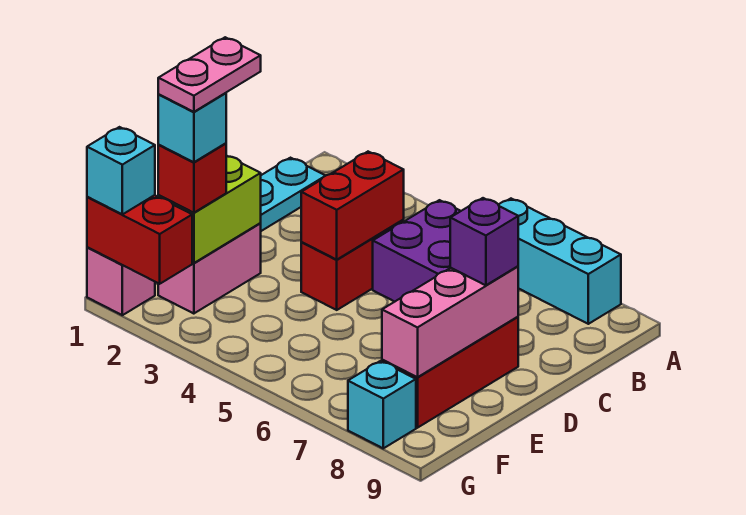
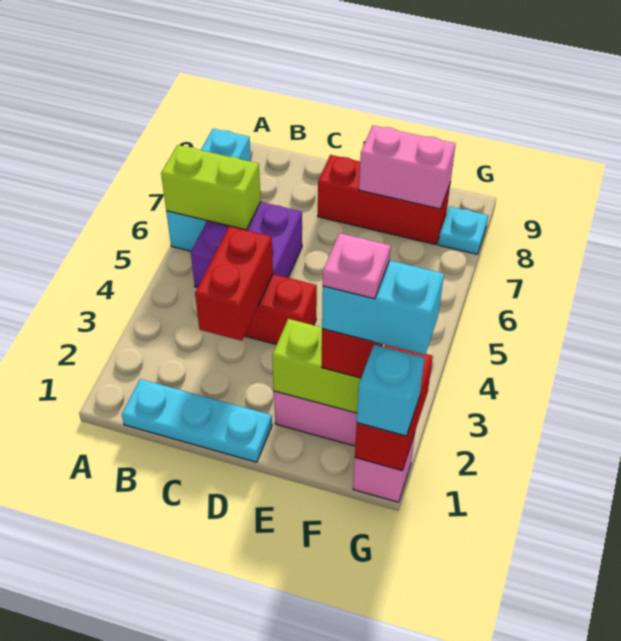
none -> lime 1x2 brick [161,145,261,230]
red 1x2 brick [301,152,404,260] -> red 1x2 brick turned to [195,226,273,341]
pink 1x3 brick [382,266,518,377] -> pink 1x2 brick [359,126,455,209]
purple 1x1 brick [450,198,518,285] -> none
pink 1x2 plate [158,37,261,112] -> pink 1x1 plate [323,233,391,299]
cyan 1x1 brick [158,93,226,162] -> cyan 1x2 brick [322,261,444,355]
cyan 1x1 brick [348,361,416,448] -> cyan 1x1 plate [438,207,488,254]

